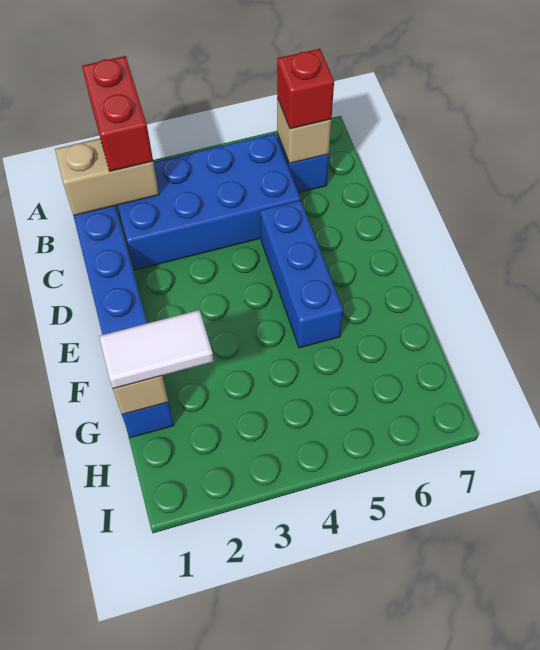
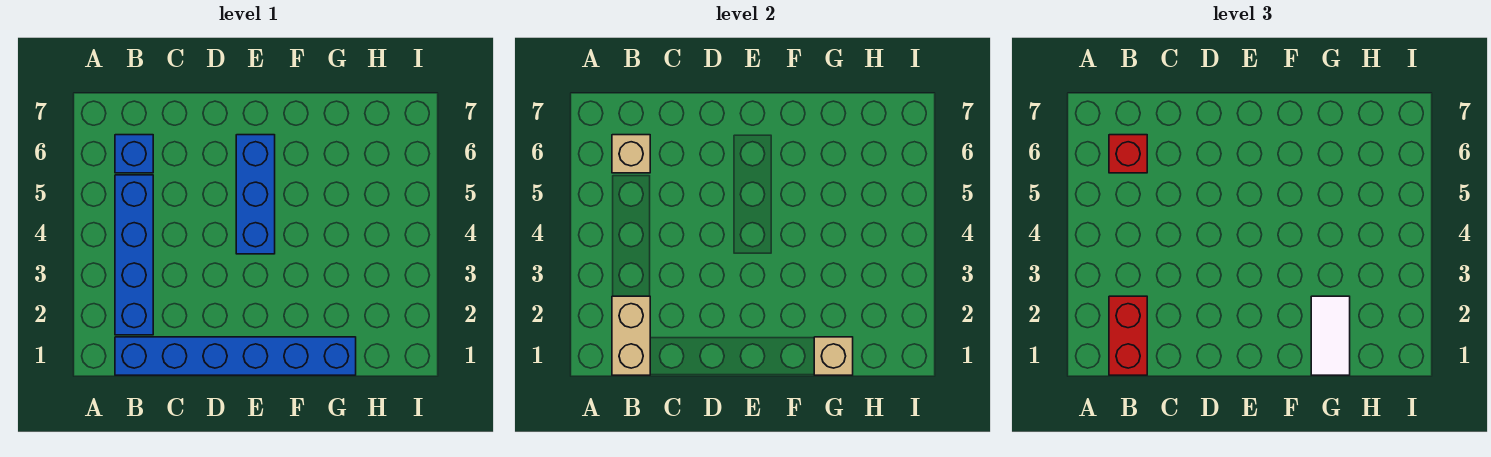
red 1x2 brick [82,56,153,171] -> red 1x2 brick turned to [1109,296,1147,375]
blue 2x4 brick [117,133,300,270] -> blue 1x4 brick [115,175,153,335]
blue 1x3 brick [260,200,343,348] -> blue 1x3 brick turned to [236,135,275,254]

